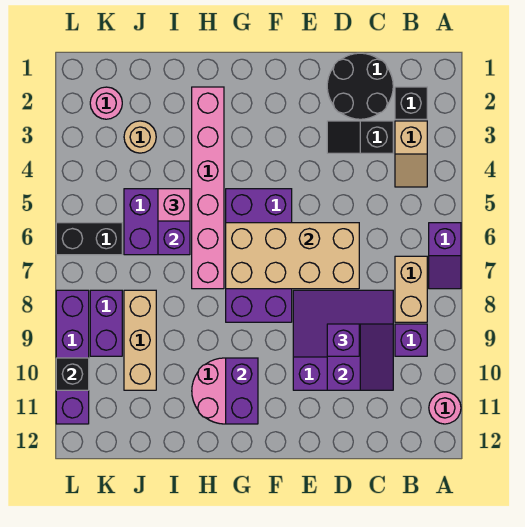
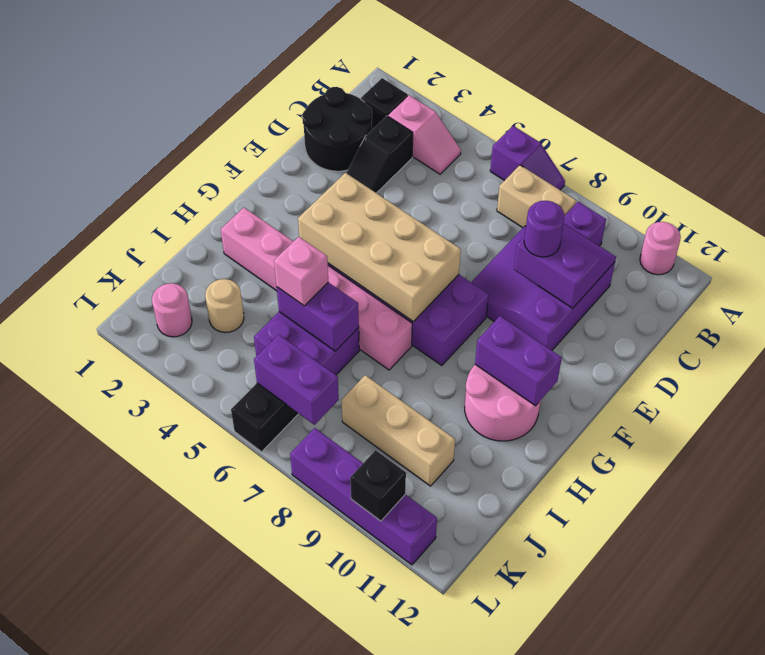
tan 1x2 slope [395,121,427,187] -> pink 1x2 slope [388,95,461,174]
tan 2x4 brick [226,223,359,289] -> tan 2x4 brick turned to [298,173,461,321]
purple 1x1 brick [327,324,359,356] -> purple 1x1 round brick [524,201,565,257]
purple 1x2 brick [90,290,122,356] -> purple 1x2 brick moved to [254,335,339,425]

